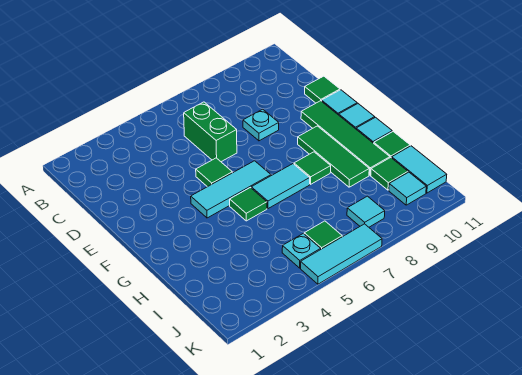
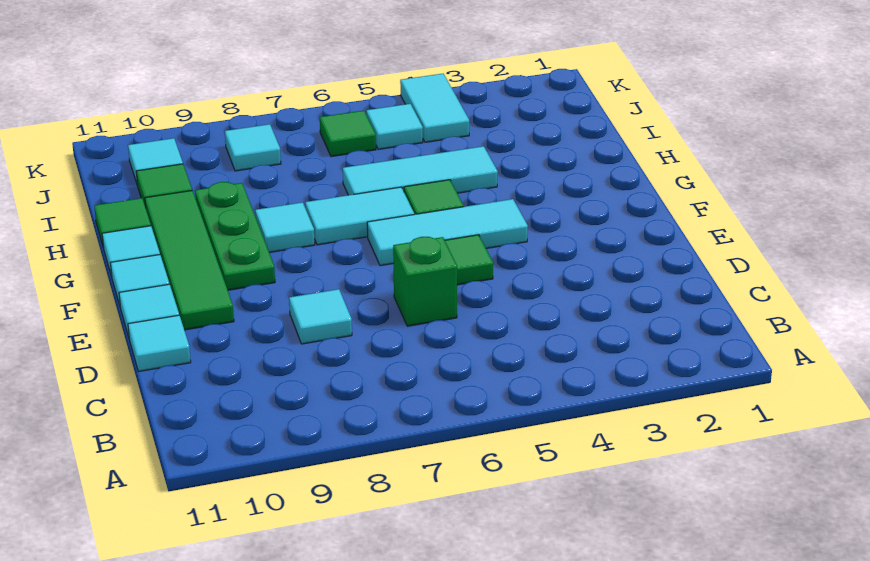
green 1x2 brick [184,102,237,162] -> green 1x1 brick [393,237,457,326]
cyan 1x1 plate [243,109,279,141] -> cyan 1x1 tile [289,289,352,344]
green 1x1 tile [305,76,340,103] -> cyan 1x1 tile [128,315,191,371]
green 1x3 tile [298,126,369,187] -> green 1x3 plate [195,182,275,290]
green 1x1 tile [294,152,331,184] -> cyan 1x1 tile [255,202,315,253]
cyan 1x2 tile [392,146,447,193] -> cyan 1x2 tile moved to [400,74,469,142]
cyan 1x1 plate [282,234,321,268] -> cyan 1x1 tile [366,104,423,149]
cyan 1x3 tile [301,224,382,284] -> cyan 1x3 tile moved to [343,146,498,195]

